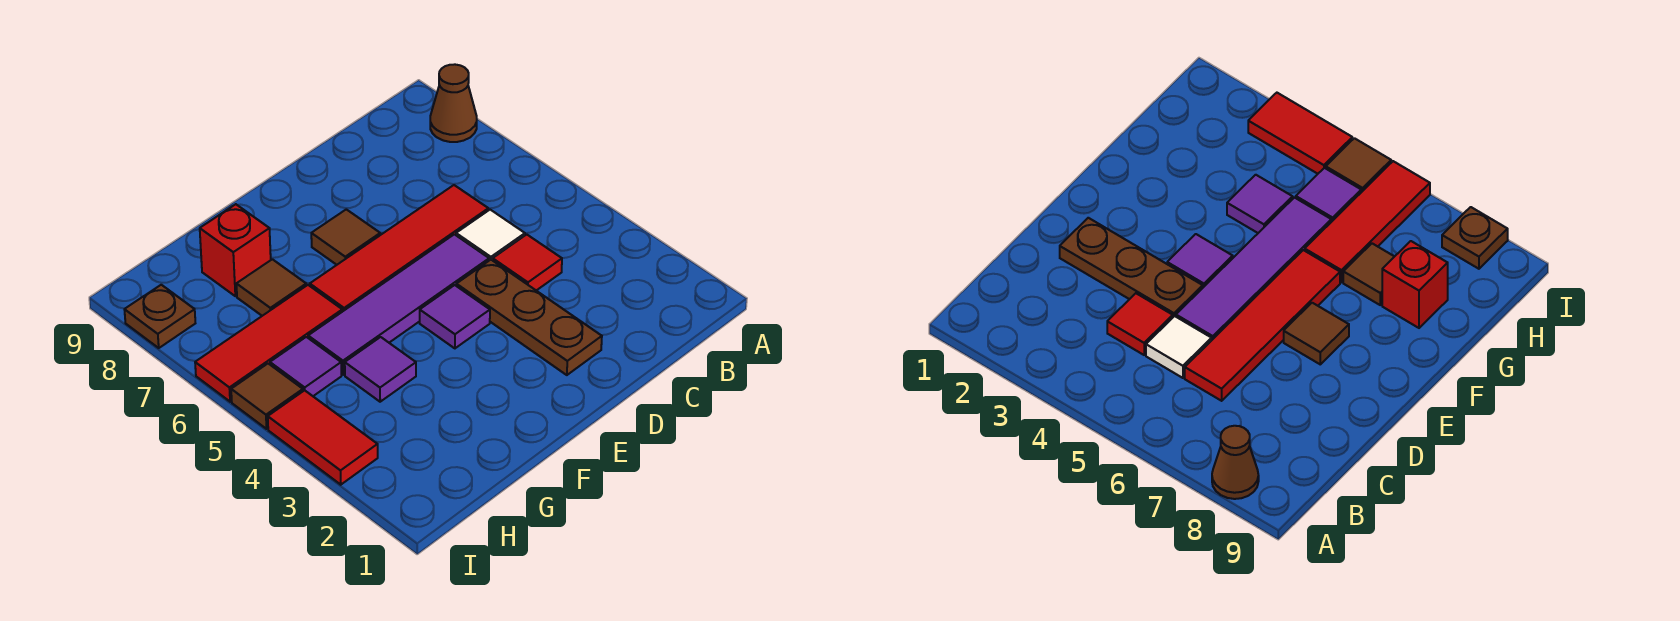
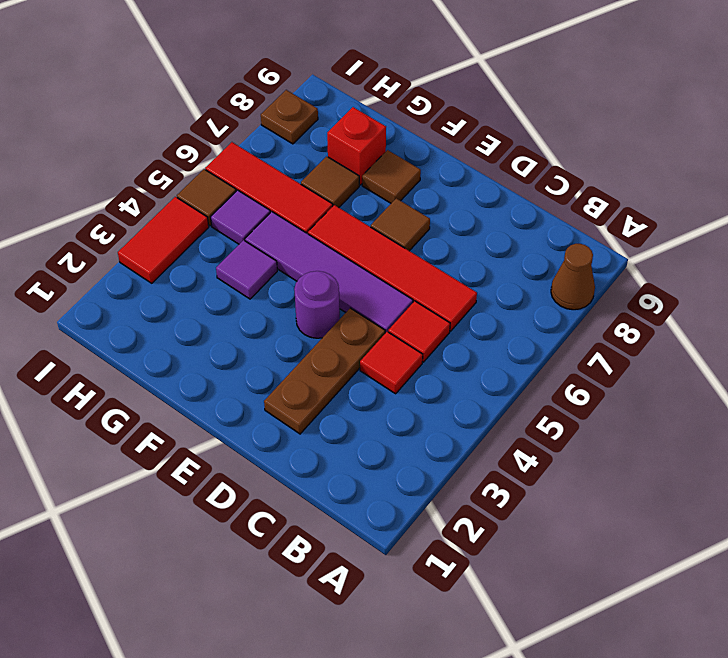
white 1x1 tile [456,210,525,260] -> red 1x1 tile [388,301,450,362]
purple 1x1 tile [420,285,490,348] -> purple 1x1 round brick [294,271,340,338]
none -> brown 1x1 tile [362,150,421,203]

